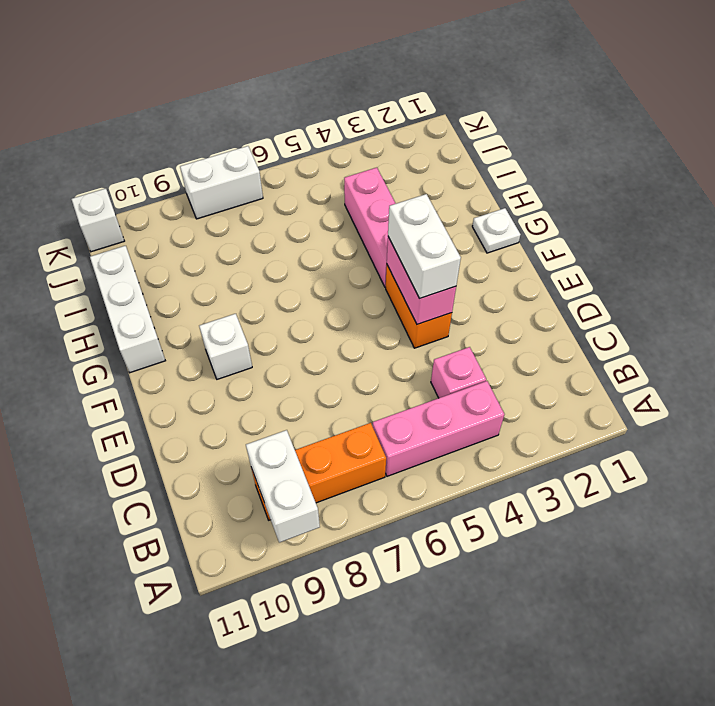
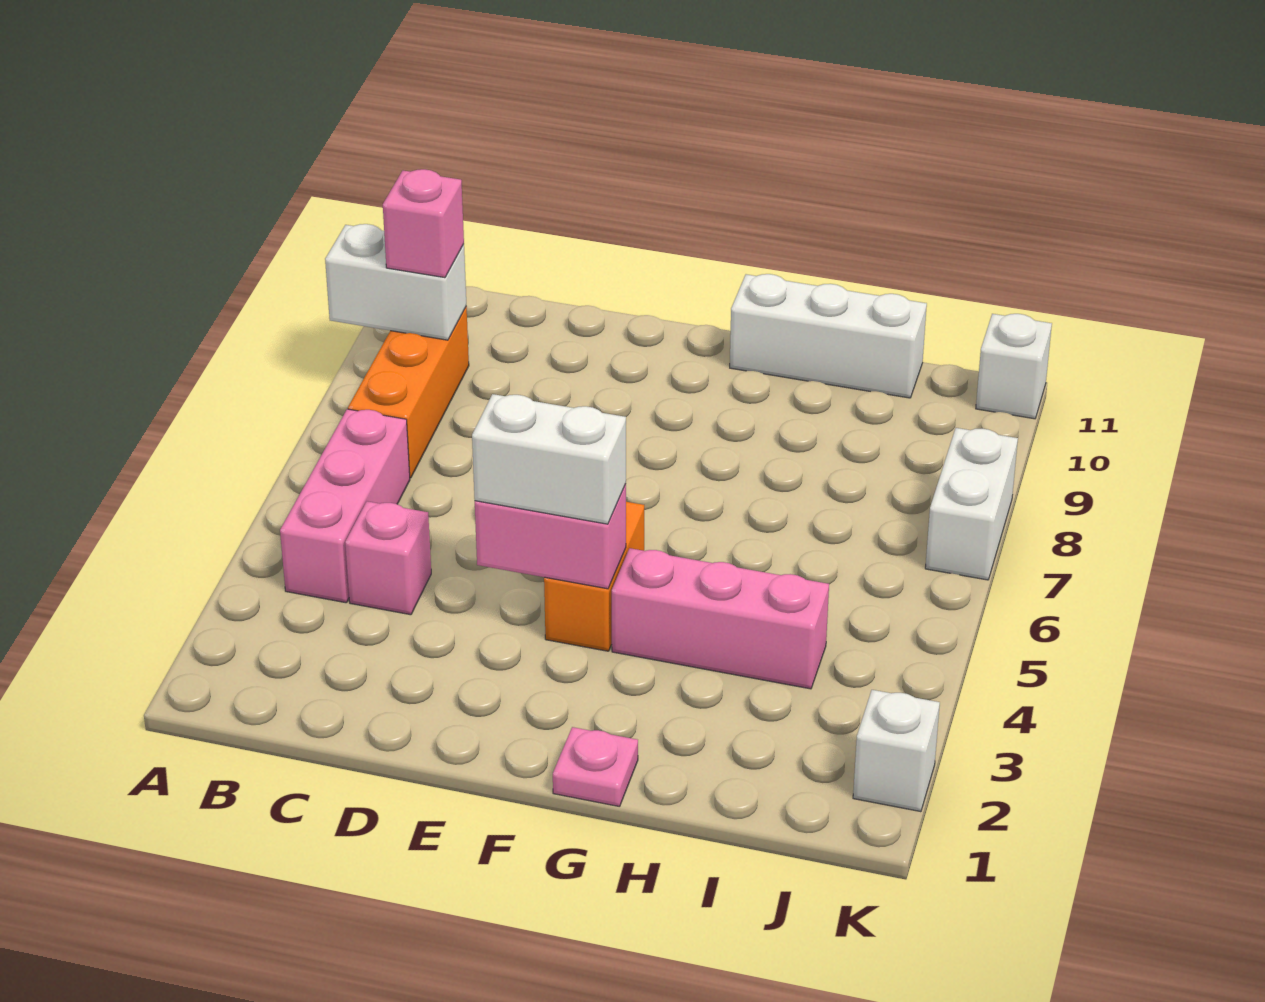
none -> pink 1x1 brick [383,169,464,278]
orange 1x2 brick [386,265,452,348] -> orange 1x2 brick turned to [544,502,644,651]
white 1x1 brick [199,314,252,379] -> white 1x1 brick moved to [853,690,940,812]
white 1x1 plate [472,208,521,253] -> pink 1x1 plate [553,727,638,807]

